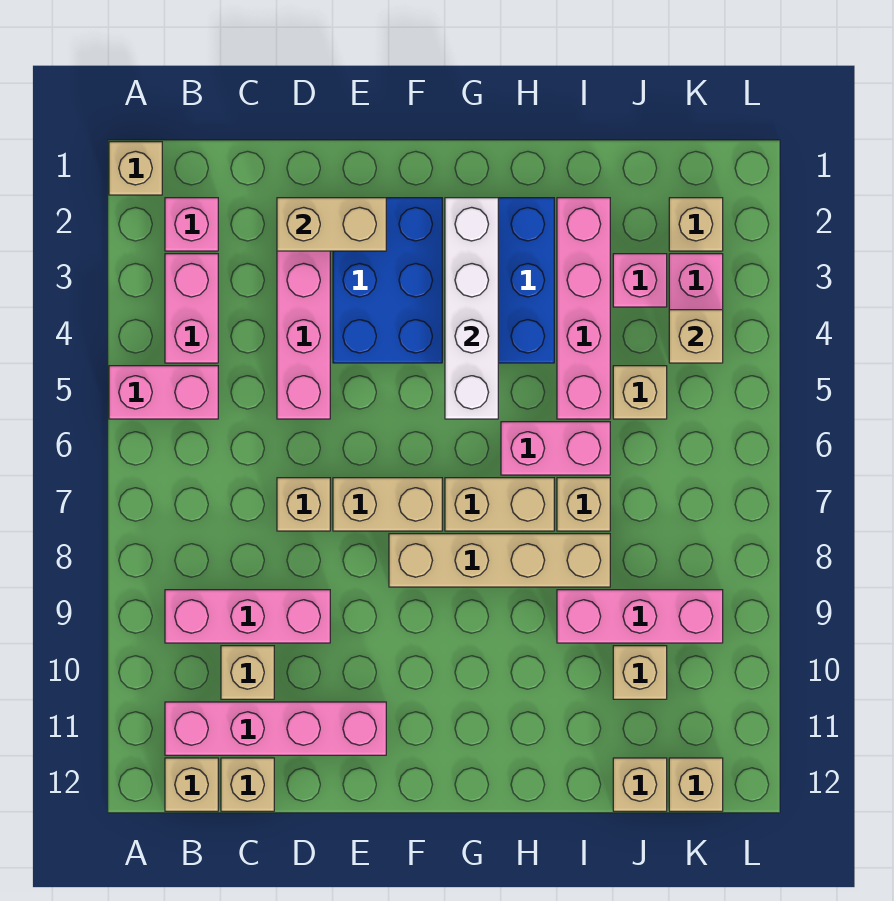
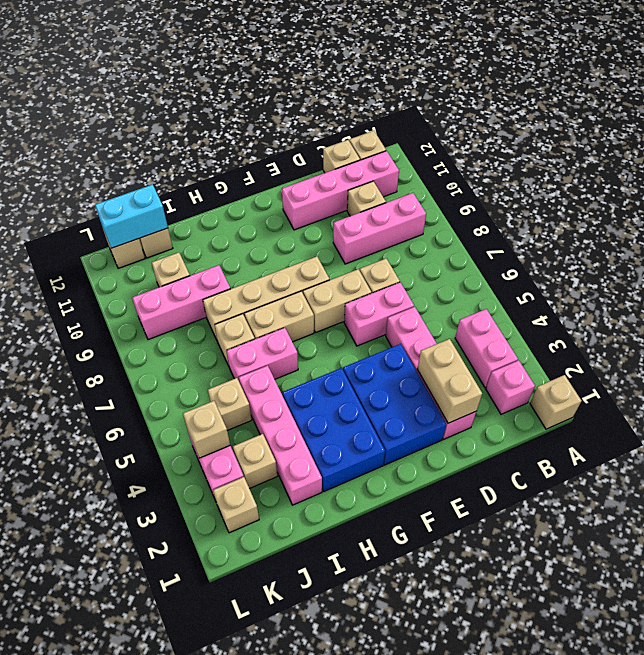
pink 1x2 brick [109,366,218,419] -> pink 1x2 brick moved to [344,282,414,346]
tan 1x2 brick [277,198,386,251] -> tan 1x2 brick turned to [417,339,482,423]
white 1x4 brick [445,198,498,419] -> none
pink 1x1 brick [613,254,667,307] -> tan 1x1 brick [233,434,277,489]
none -> cyan 1x2 brick [95,184,168,248]

